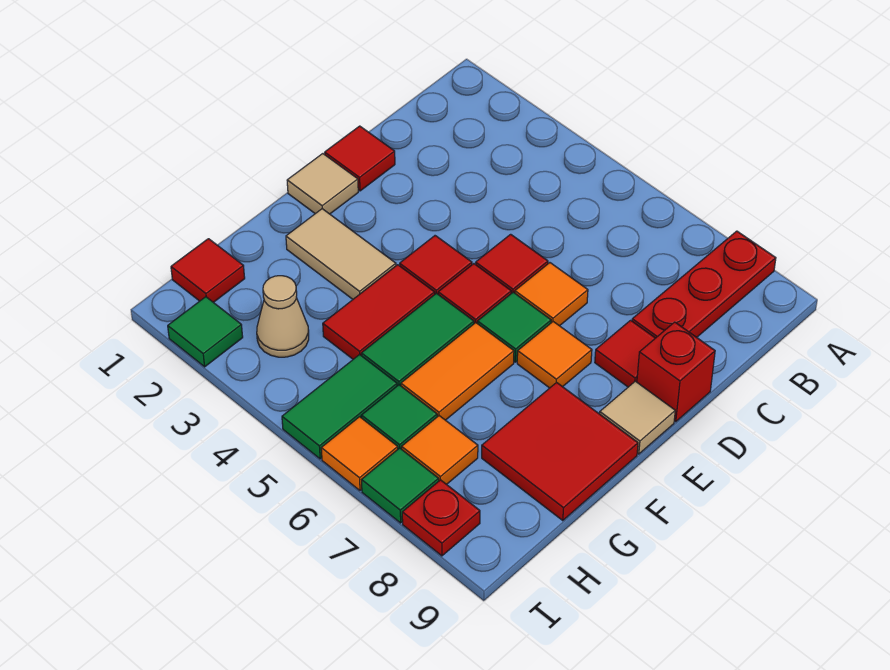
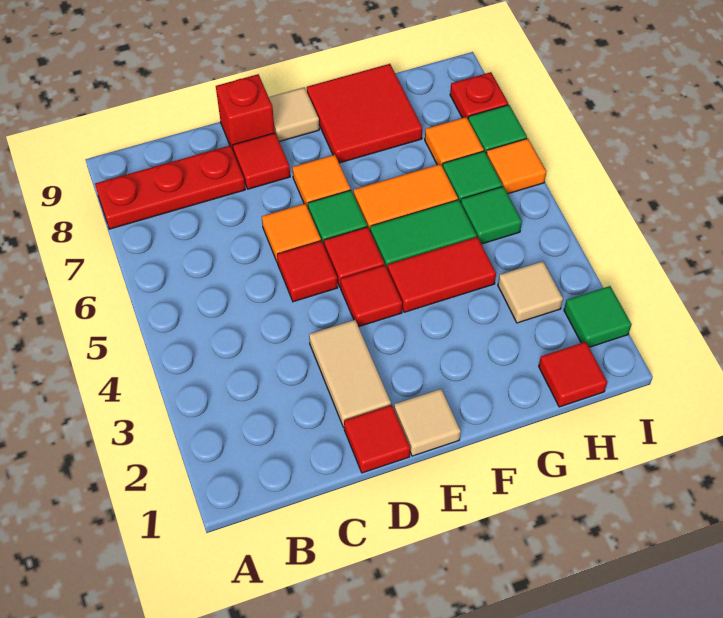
tan 1x2 tile [286,209,396,299] -> tan 1x2 tile moved to [309,320,391,427]
tan 1x1 cone [257,276,309,357] -> tan 1x1 tile [498,261,563,323]
green 1x2 tile [282,354,397,459] -> green 1x1 tile [461,187,522,244]

